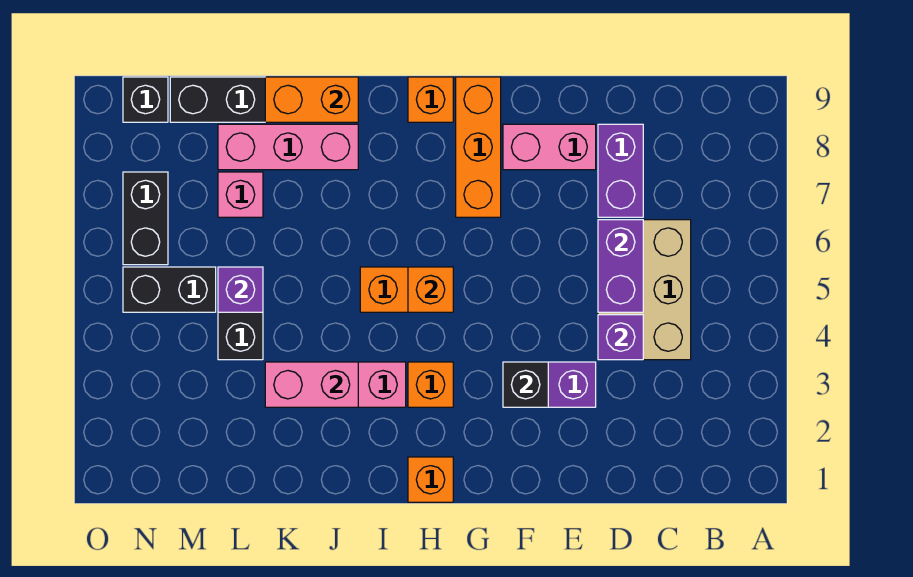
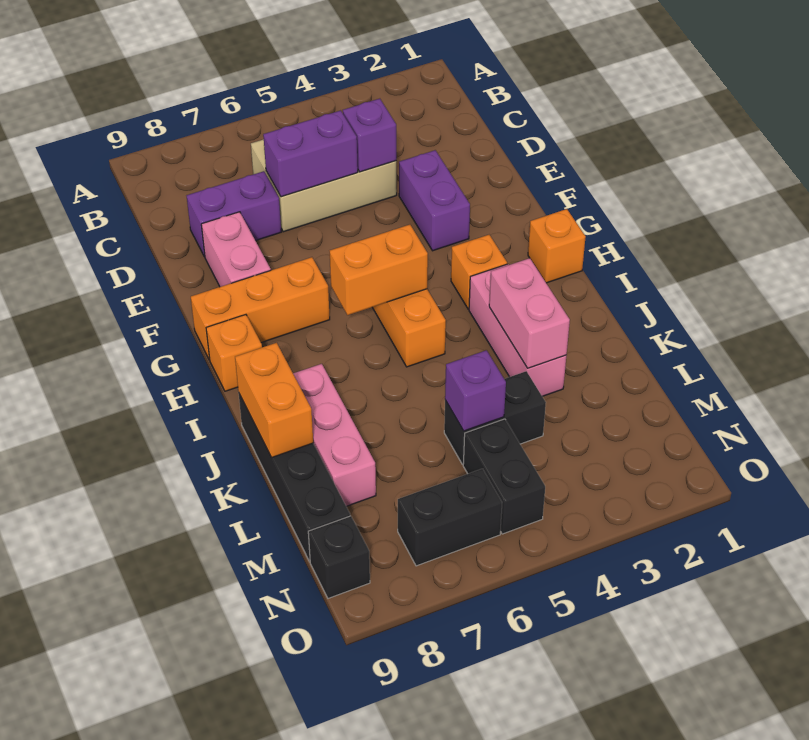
black 1x1 brick [503,362,548,407] -> none
orange 1x1 brick [408,267,453,312] -> orange 1x2 brick [330,225,428,315]
pink 1x1 brick [218,172,263,217] -> none

